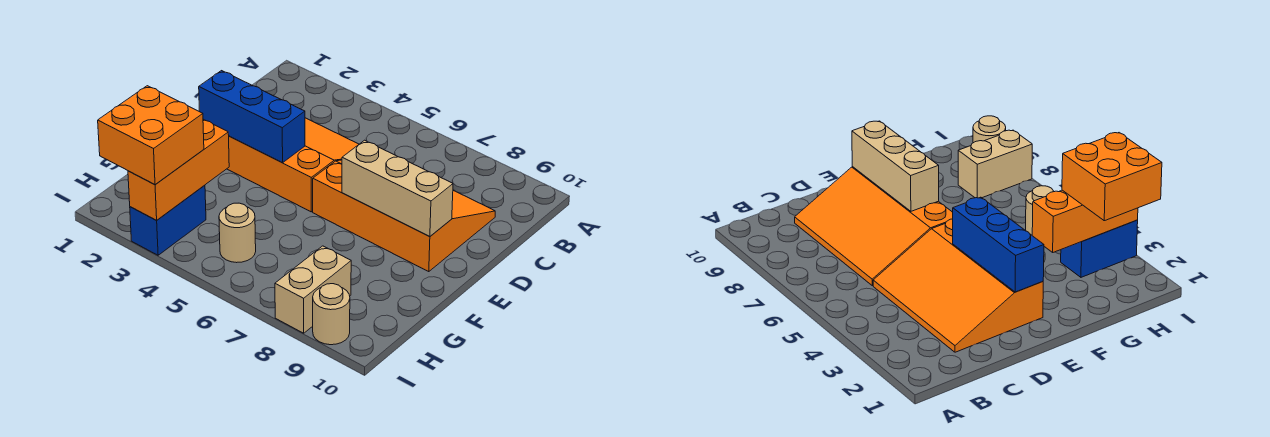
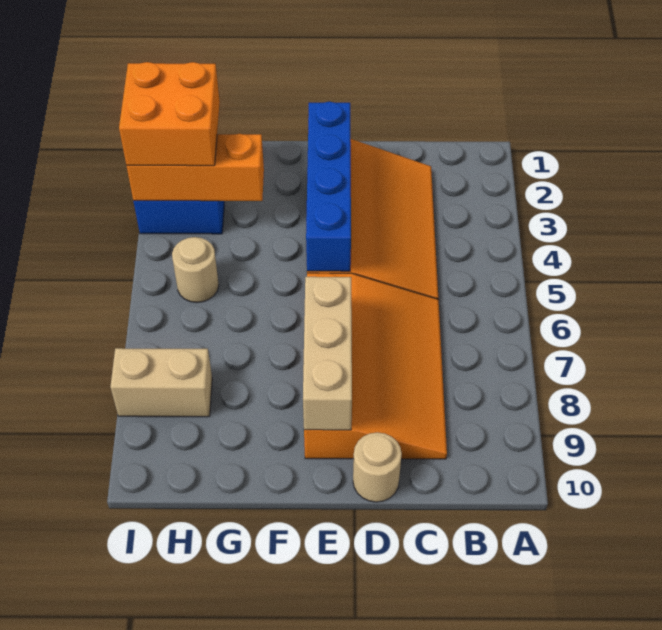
blue 1x3 brick [199,71,305,163] -> blue 1x4 brick [306,102,351,271]
tan 1x1 round brick [313,284,350,345] -> tan 1x1 round brick moved to [353,432,402,502]

